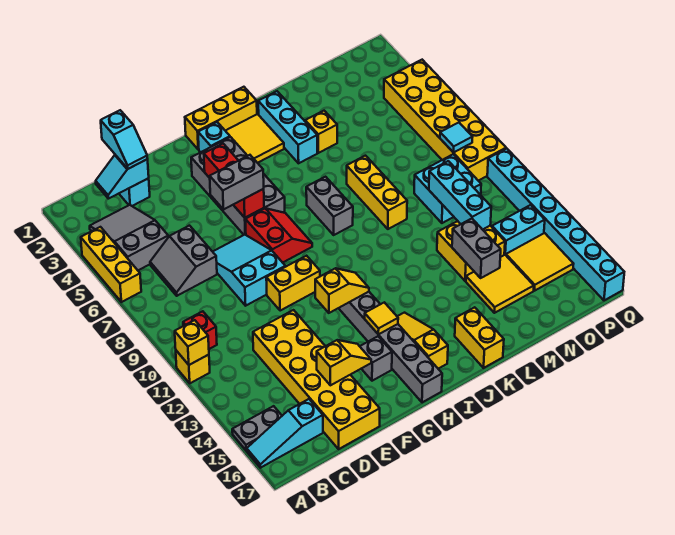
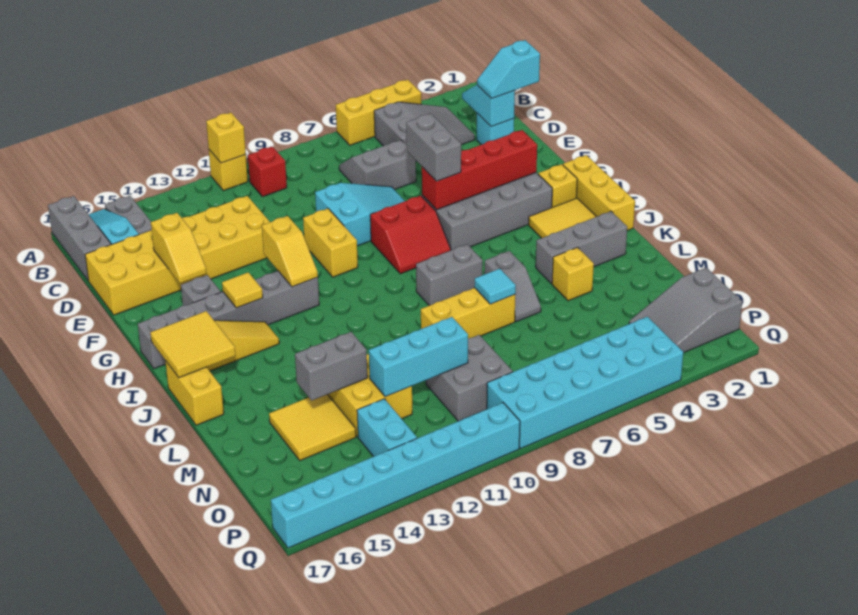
none -> grey 1x3 brick [48,196,111,281]
red 1x3 brick [204,144,264,218] -> red 1x4 brick [422,130,537,210]
cyan 1x1 brick [198,122,230,152] -> yellow 1x1 brick [538,164,577,208]
cyan 1x3 brick [258,91,317,163] -> grey 1x3 brick [536,211,627,284]
none -> grey 1x2 slope [484,251,541,322]
yellow 1x2 brick [455,307,504,368] -> yellow 1x2 brick turned to [165,361,224,425]
cyan 2x2 brick [414,154,481,223] -> grey 2x2 brick [426,335,513,421]
none -> grey 2x3 slope [629,268,742,353]
yellow 2x2 tile [506,233,573,291] -> yellow 2x2 tile moved to [150,311,235,378]
yellow 2x6 brick [384,60,506,181] -> cyan 2x6 brick [487,317,683,448]
cyan 1x1 tile [440,122,472,153] -> cyan 1x1 tile moved to [474,268,516,304]

